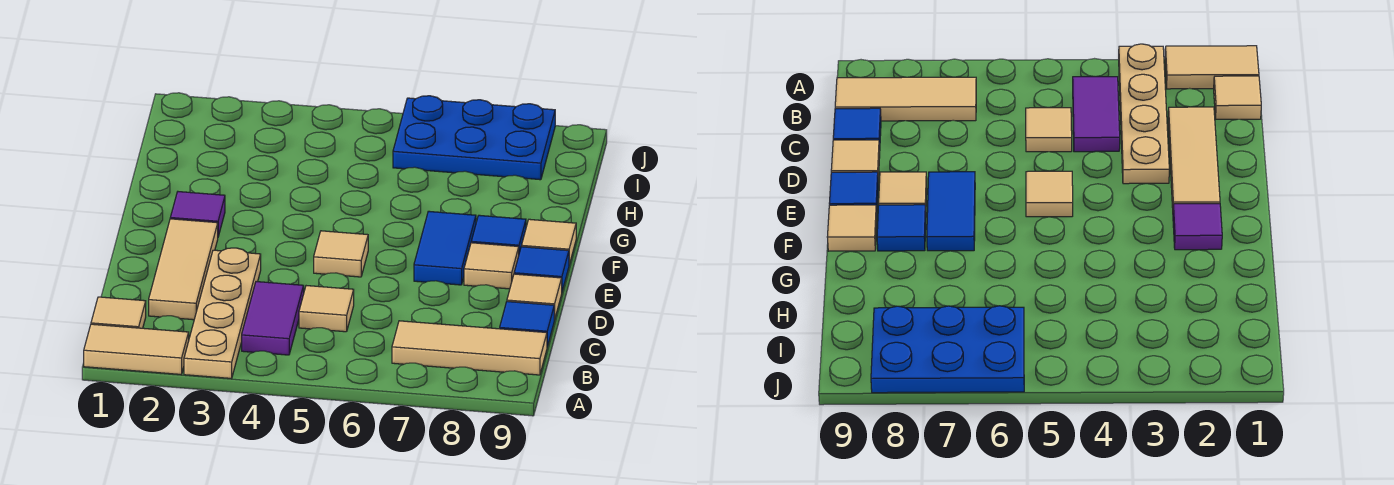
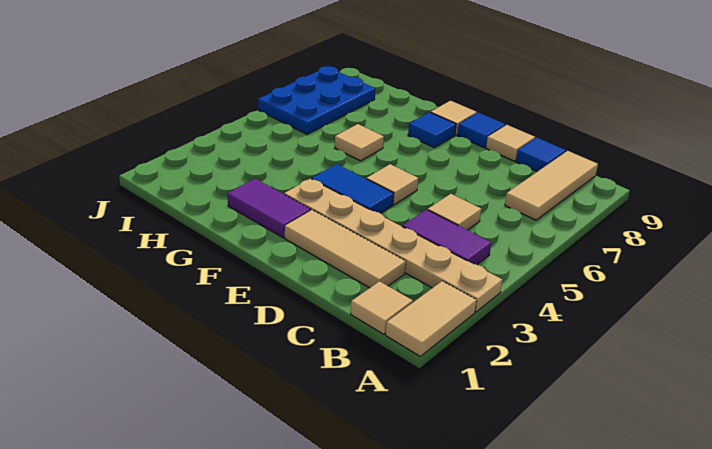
tan 1x4 plate [184,248,261,378] -> tan 1x6 plate [284,179,502,312]
blue 1x2 tile [414,211,476,285] -> blue 1x2 tile moved to [312,164,394,213]
tan 1x1 tile [464,243,519,289] -> tan 1x1 tile moved to [335,124,384,161]
purple 1x1 tile [170,192,225,236] -> purple 1x2 tile [227,179,311,238]

